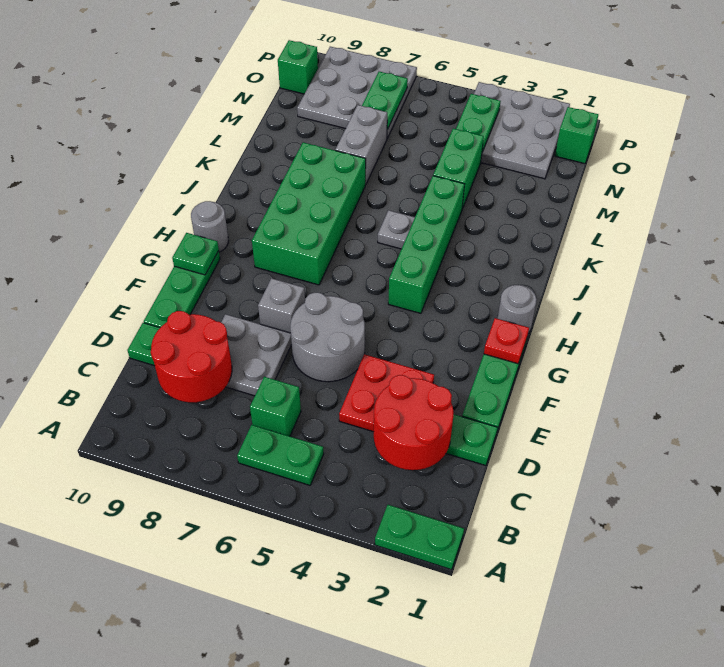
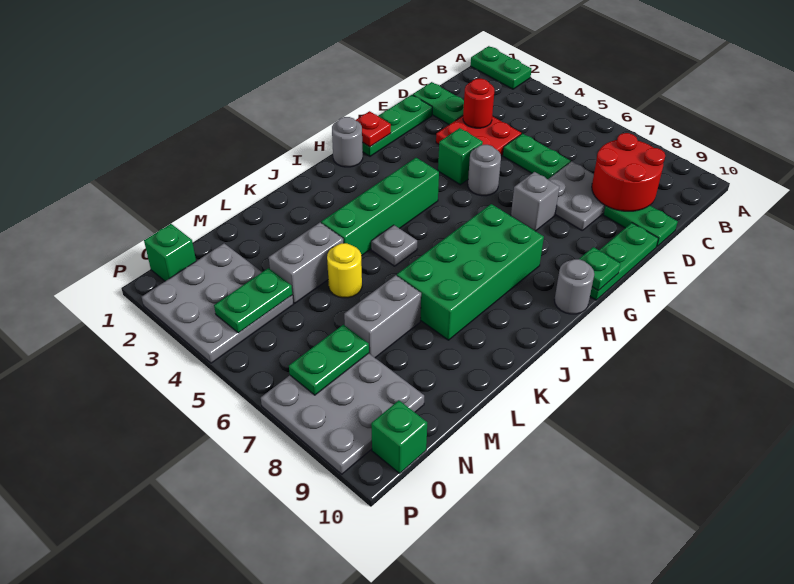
green 1x2 plate [237,425,324,485] -> green 1x2 plate moved to [503,134,571,179]
red 2x2 round brick [374,375,454,470] -> red 1x1 round brick [463,79,494,128]
green 1x1 brick [250,377,301,436] -> green 1x1 brick moved to [438,128,483,185]
grey 2x2 round brick [290,293,365,382] -> grey 1x1 round brick [468,145,501,196]
green 1x2 brick [433,129,484,209] -> grey 1x2 brick [269,222,344,303]
none -> yellow 1x1 round brick [327,243,362,298]

